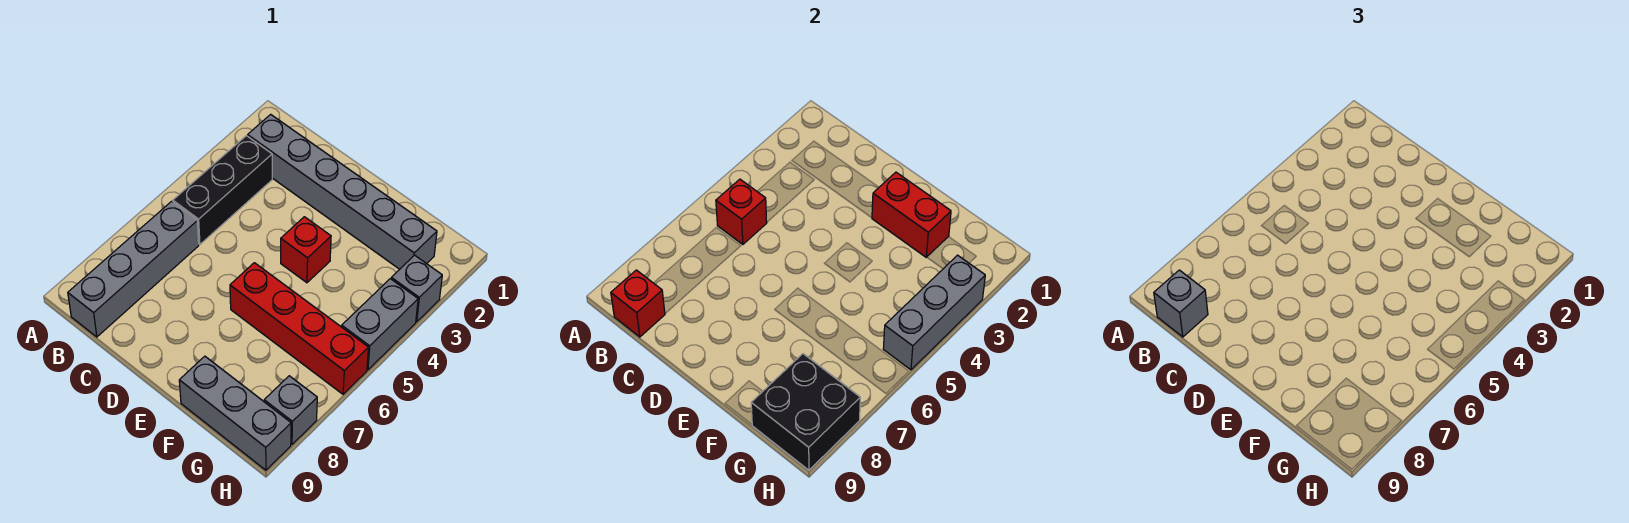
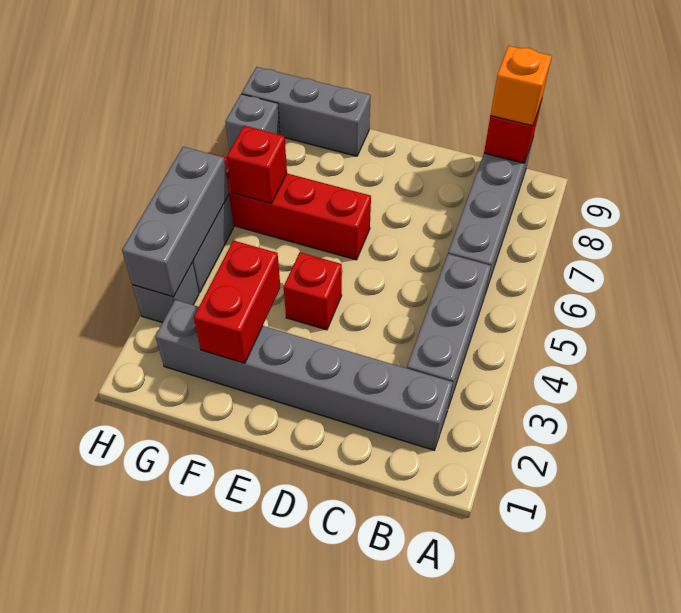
black 1x3 brick [173,136,272,244] -> grey 1x3 brick [407,254,491,407]
red 1x1 brick [716,179,767,244] -> red 1x1 brick moved to [227,126,287,204]
grey 1x1 brick [1154,270,1208,337] -> orange 1x1 brick [490,46,552,126]
red 1x2 brick [872,172,951,257] -> red 1x2 brick turned to [194,241,280,363]
black 2x2 brick [751,354,860,470] -> none

